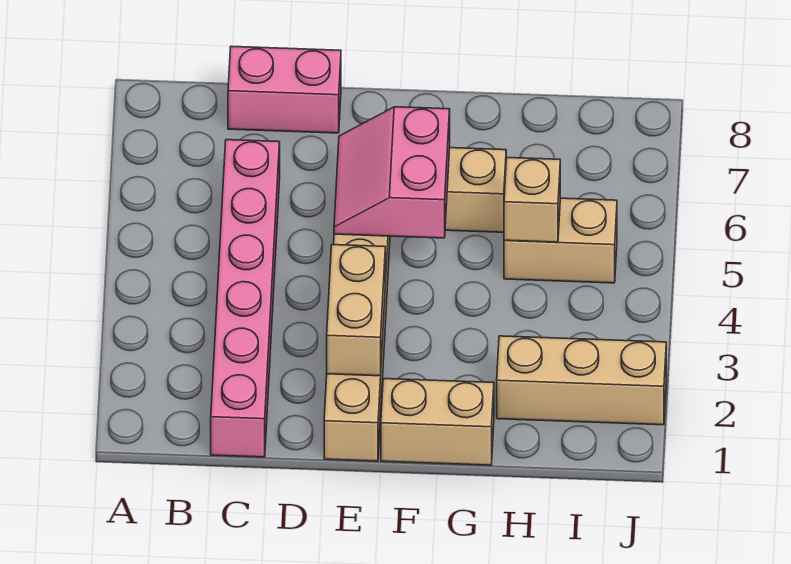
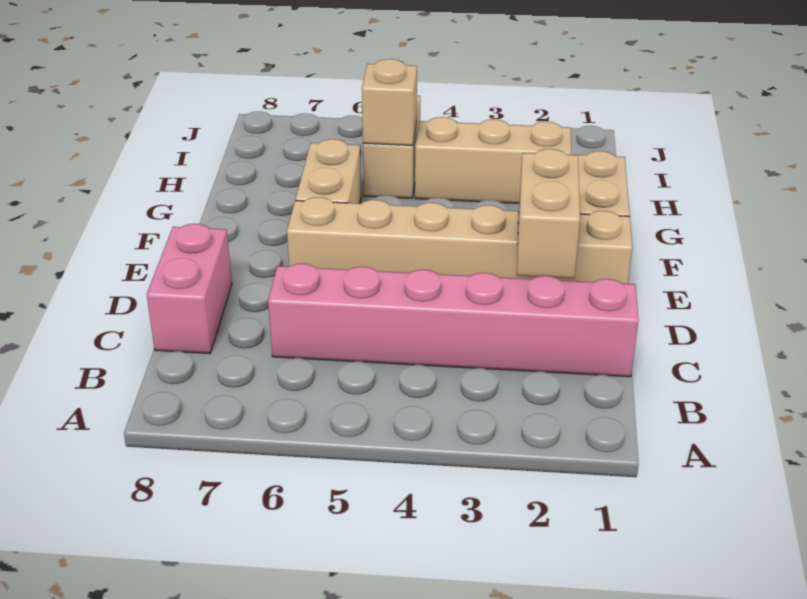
tan 1x2 brick [327,245,385,376] -> tan 1x2 brick turned to [517,149,580,279]
pink 2x2 slope [334,107,450,238] -> none
tan 1x3 brick [497,336,666,425] -> tan 1x3 brick turned to [415,117,571,203]

